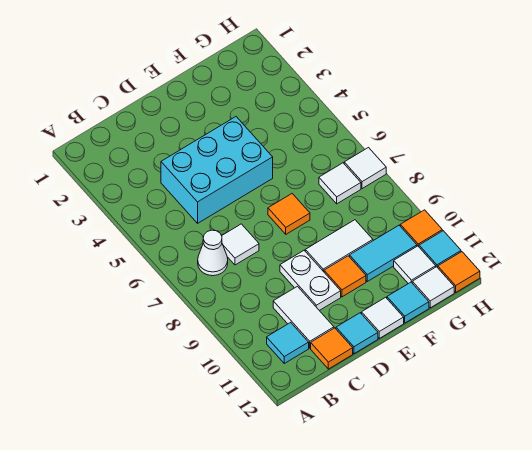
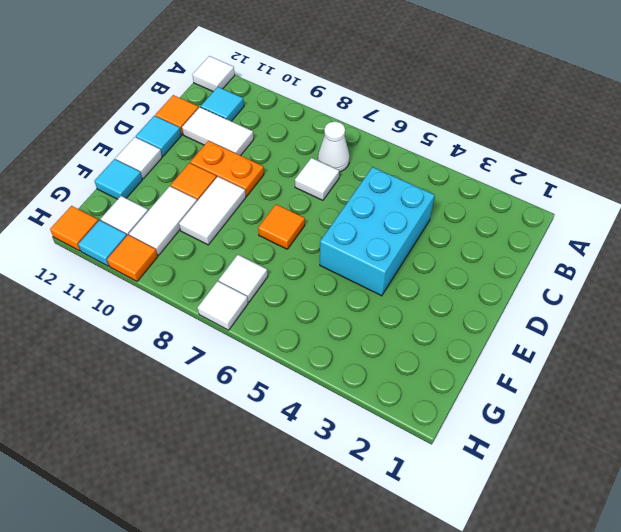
white 1x2 plate [280,251,341,311] -> orange 1x2 plate [190,141,264,196]
cyan 1x2 tile [350,225,417,282] -> white 1x2 tile [129,186,197,255]
white 1x1 tile [412,267,454,308] -> white 1x1 tile moved to [192,56,235,91]

